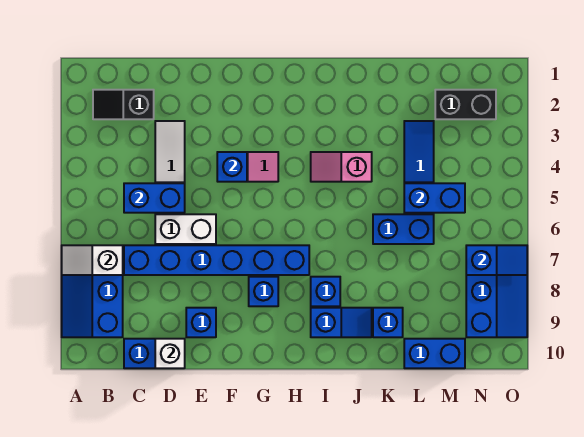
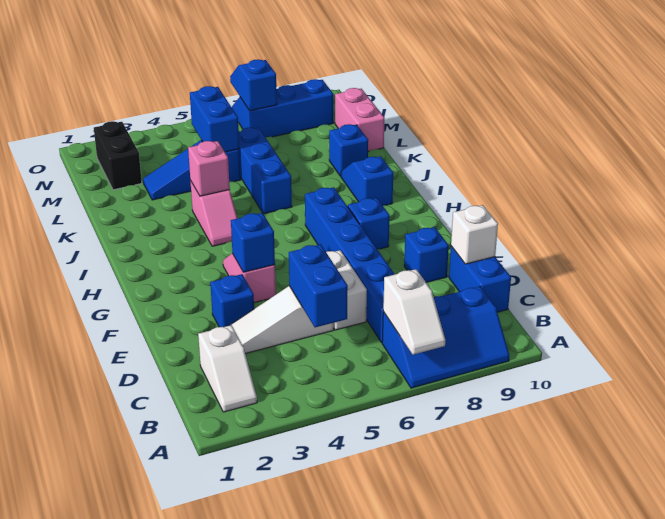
black 1x2 slope [93,90,154,119] -> white 1x2 slope [198,325,257,412]
blue 1x1 brick [311,277,340,306] -> blue 1x1 brick moved to [210,274,254,327]
none -> pink 1x1 brick [188,141,230,196]
blue 1x2 brick [373,214,434,244] -> blue 1x3 brick [239,128,292,214]
blue 1x2 brick [404,339,465,368] -> pink 1x2 brick [335,88,385,151]

